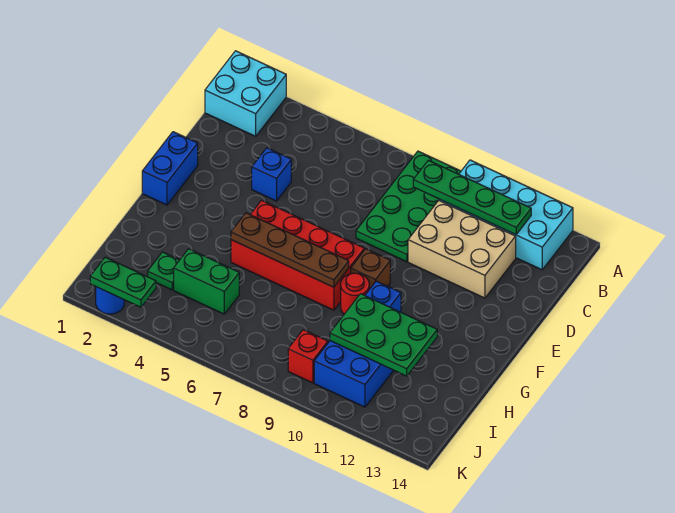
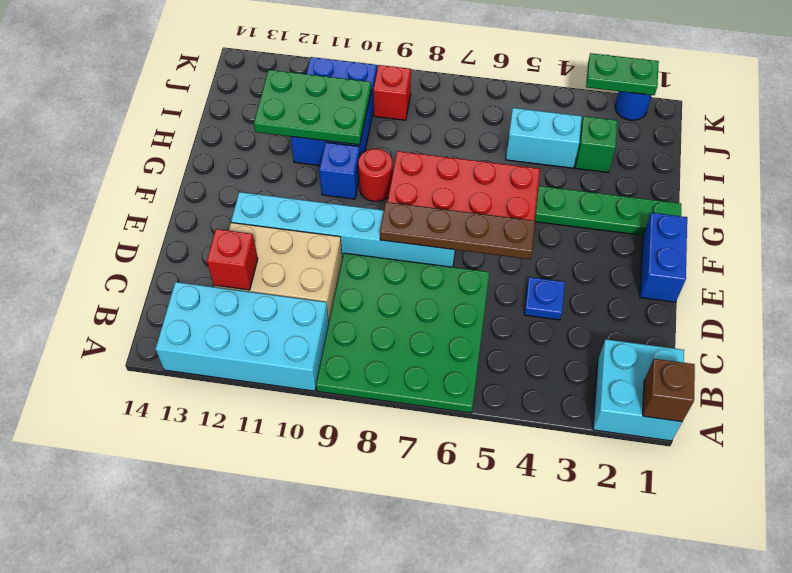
green 2x4 plate [356,151,461,262] -> green 4x4 plate [316,253,490,413]
green 1x4 plate [413,160,531,235] -> green 1x4 plate moved to [535,186,681,235]
none -> red 1x1 brick [207,229,258,290]
blue 1x1 brick [252,148,291,201] -> blue 1x1 plate [524,277,565,320]
none -> cyan 1x6 brick [231,192,455,267]
brown 1x1 brick [351,249,390,289] -> brown 1x1 brick moved to [643,359,695,422]
brown 1x4 plate [231,213,349,287] -> brown 1x4 plate moved to [380,202,535,259]
green 1x1 plate [148,252,179,290] -> green 1x1 brick [575,116,617,172]
green 1x2 brick [174,249,239,314] -> cyan 1x2 brick [506,108,582,168]

